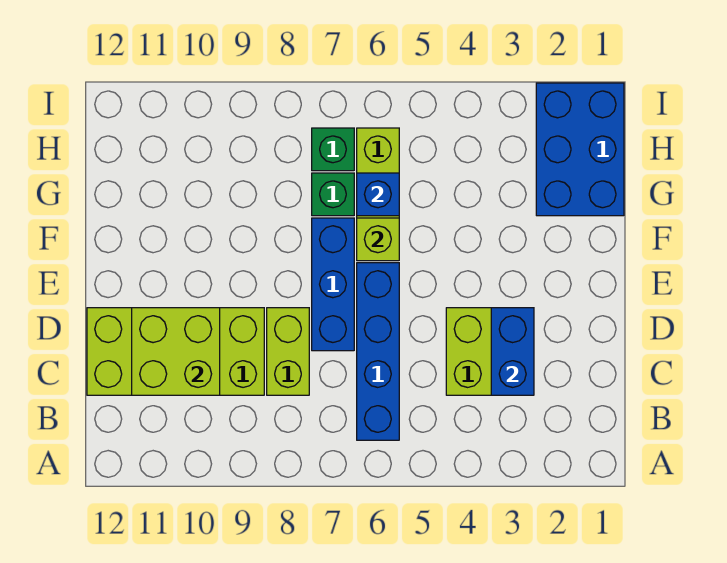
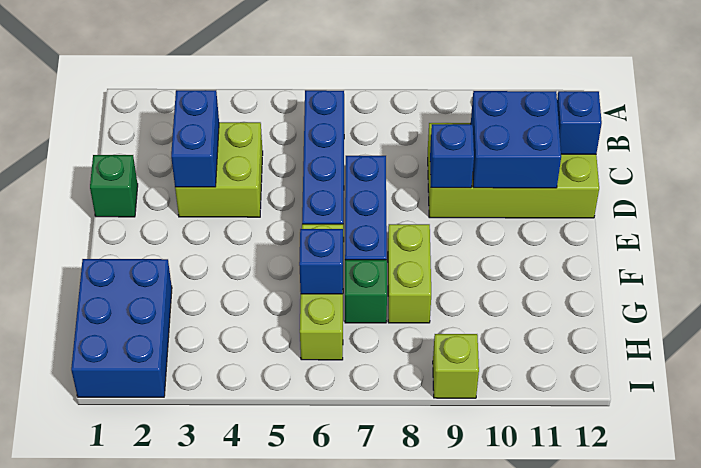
lime 1x2 brick [267,308,309,395] -> lime 1x2 brick moved to [388,224,431,323]
lime 2x2 brick [132,308,220,395] -> blue 2x2 brick [471,91,561,188]
none -> blue 1x1 brick [557,91,602,154]
none -> blue 1x1 brick [430,124,474,188]
lime 1x1 brick [357,218,399,261] -> lime 1x1 brick moved to [433,334,479,398]
green 1x1 brick [312,128,354,171] -> green 1x1 brick moved to [90,155,138,217]

